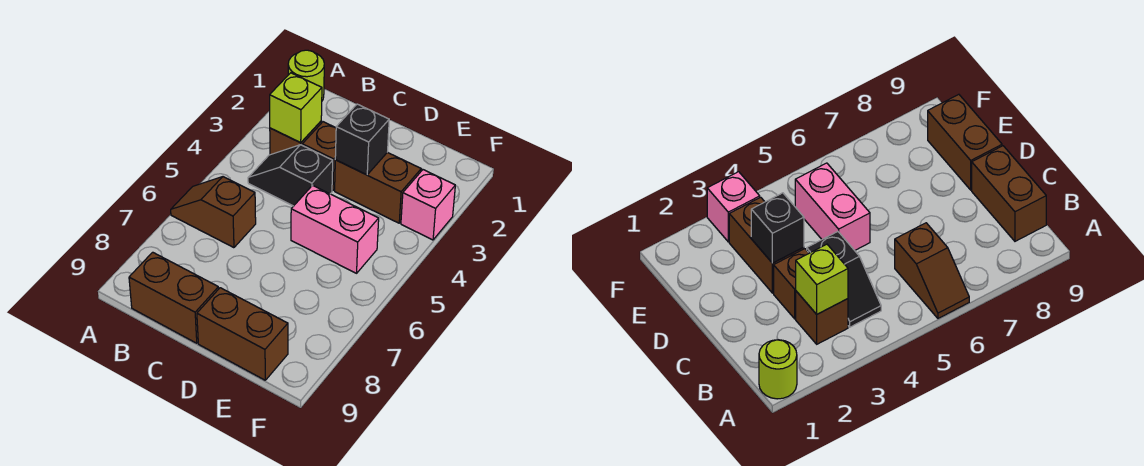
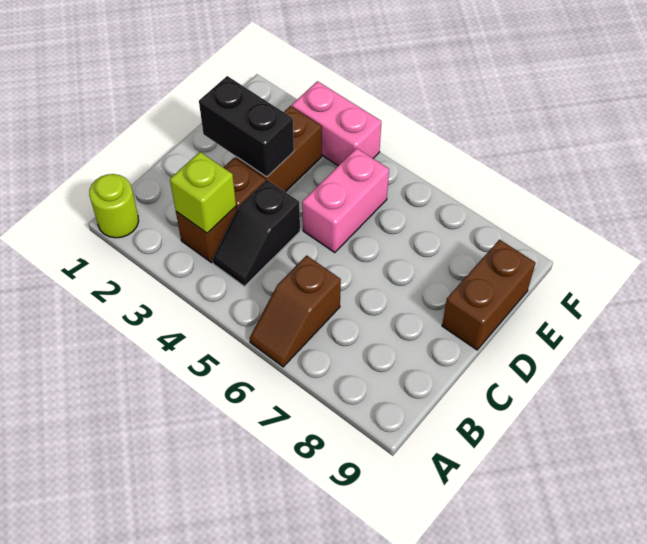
brown 1x2 brick [129,252,218,343] -> none
black 1x1 brick [335,104,389,175] -> black 1x2 brick [199,76,294,177]
pink 1x1 brick [401,170,455,240] -> pink 1x2 brick [292,81,381,166]

